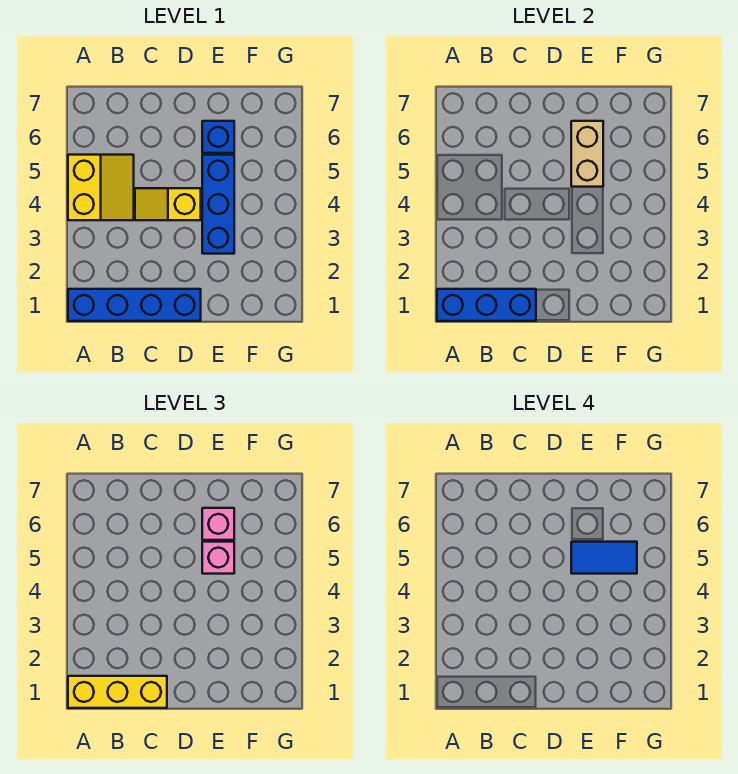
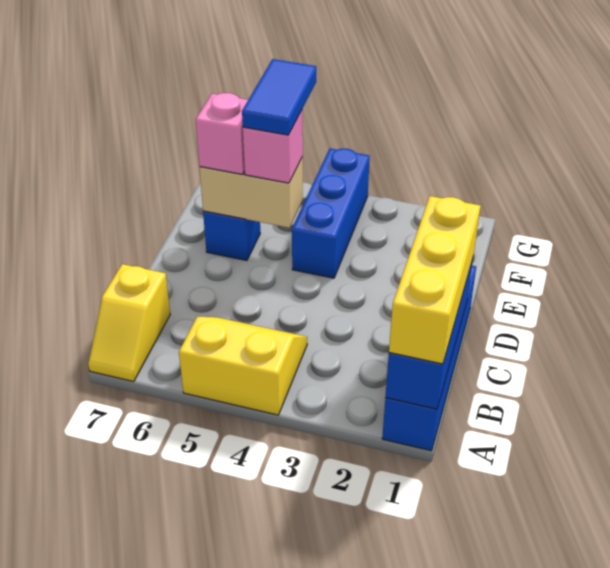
yellow 1x2 slope [135,188,201,220] -> yellow 1x2 slope moved to [88,264,170,382]
blue 1x3 brick [202,155,234,254] -> blue 1x3 brick turned to [292,148,370,278]

